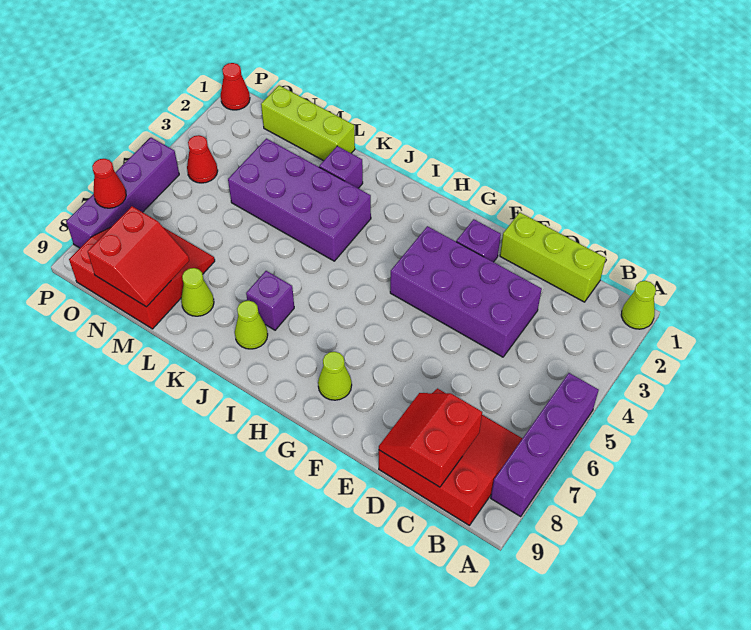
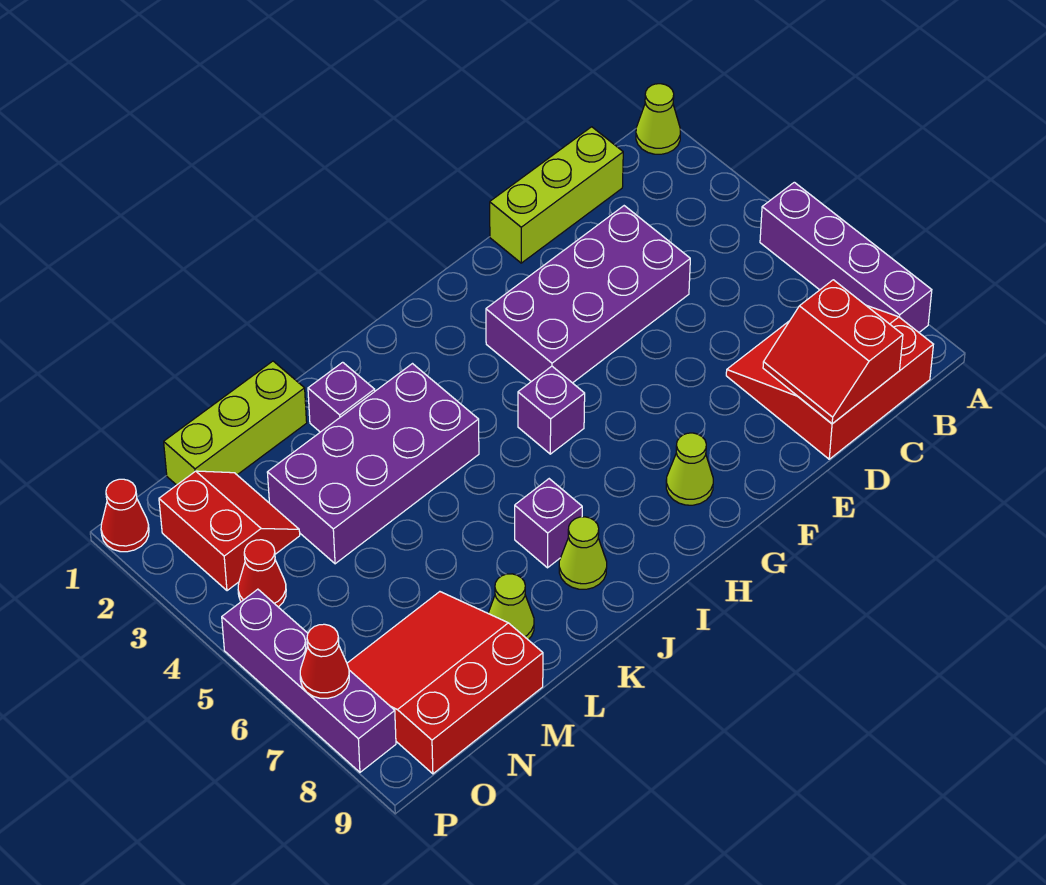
purple 1x1 brick [456,219,501,262] -> purple 1x1 brick moved to [518,366,585,454]
red 2x2 slope [88,206,189,307] -> red 2x2 slope moved to [159,471,300,591]

